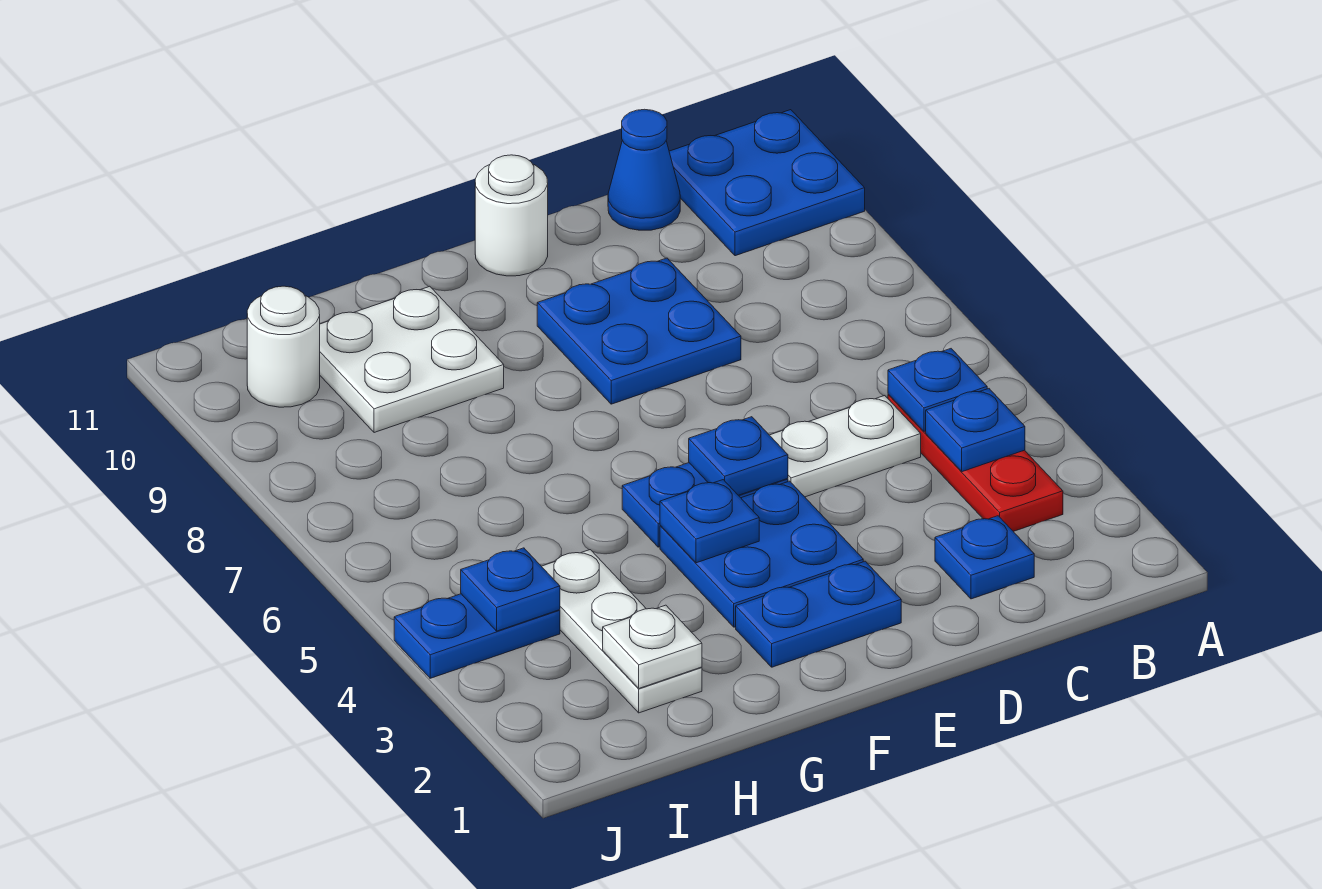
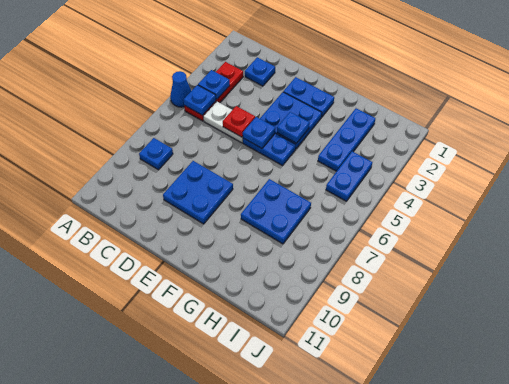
blue 2x2 plate [669,110,865,256] -> blue 2x2 plate moved to [241,179,311,244]
blue 1x1 cone [608,109,680,230] -> blue 1x1 cone moved to [170,71,191,107]
none -> red 1x1 plate [223,106,255,137]
white 1x1 round brick [475,155,548,276] -> none
white 2x2 plate [320,286,504,433] -> none
white 1x3 plate [542,550,702,713] -> blue 1x3 plate [318,108,376,171]
white 1x1 plate [603,605,702,688] -> none
blue 1x2 plate [394,594,560,678] -> blue 1x2 plate turned to [326,151,372,201]
blue 1x1 plate [461,548,560,631] -> blue 1x1 plate moved to [139,138,173,170]
white 1x1 round brick [247,286,320,407] -> none

